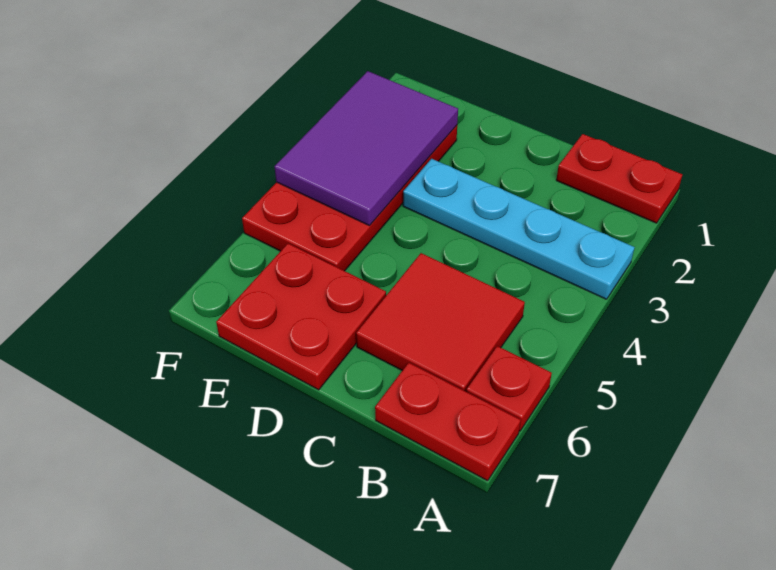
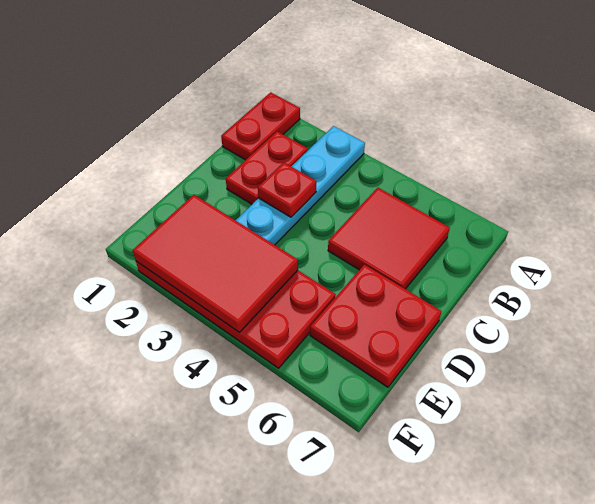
red 1x1 plate [466,346,552,431] -> red 1x1 plate moved to [258,162,316,217]
red 1x2 plate [375,363,521,481] -> red 1x2 plate moved to [226,131,308,204]
purple 2x3 tile [274,71,458,226] -> red 2x3 tile [133,195,298,332]

